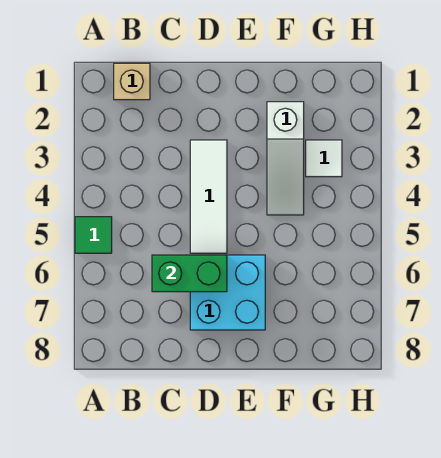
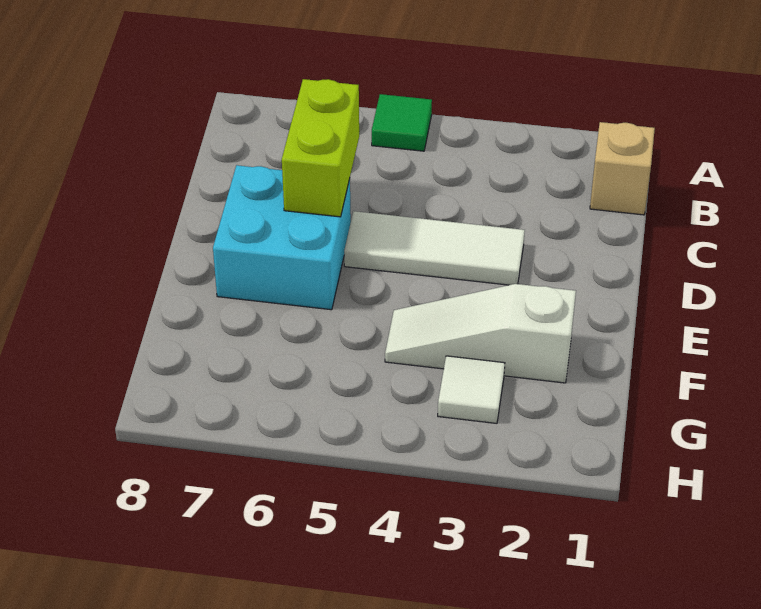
green 1x2 brick [152,255,227,292] -> lime 1x2 brick [282,79,359,217]

